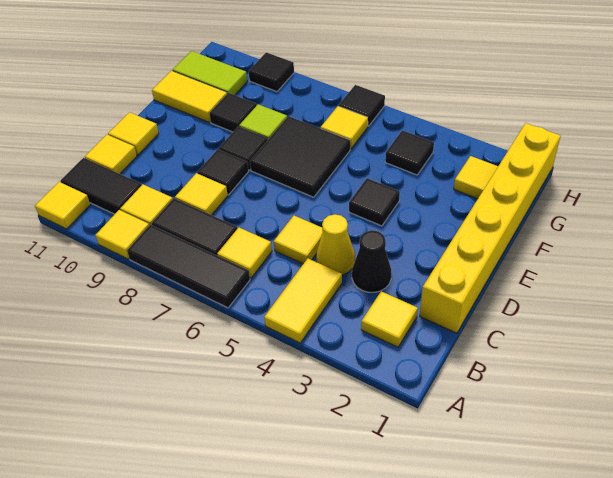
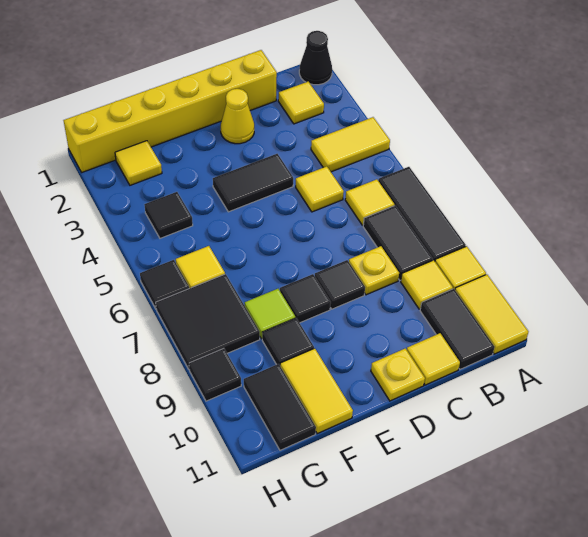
yellow 1x1 tile [35,182,90,229] -> yellow 1x2 tile [455,275,528,354]
black 1x1 cone [352,230,391,292] -> black 1x1 cone moved to [299,31,332,85]
yellow 1x1 cone [316,214,355,275] -> yellow 1x1 cone moved to [221,89,254,144]
yellow 1x1 tile [175,173,228,215] -> yellow 1x1 plate [349,246,399,295]
yellow 1x1 tile [108,112,159,155] -> yellow 1x1 plate [371,348,425,401]
black 1x1 tile [349,178,400,226] -> black 1x2 tile [213,154,293,212]
black 2x2 tile [250,116,350,197] -> black 2x2 tile moved to [156,274,260,369]
lime 1x2 tile [173,51,247,95] -> black 1x2 tile [244,364,316,450]

